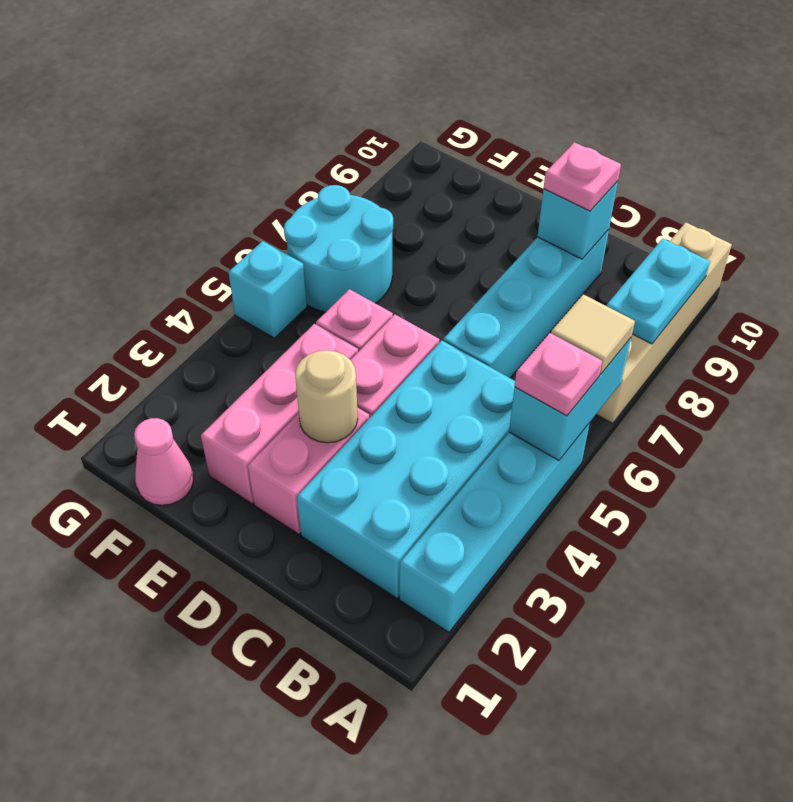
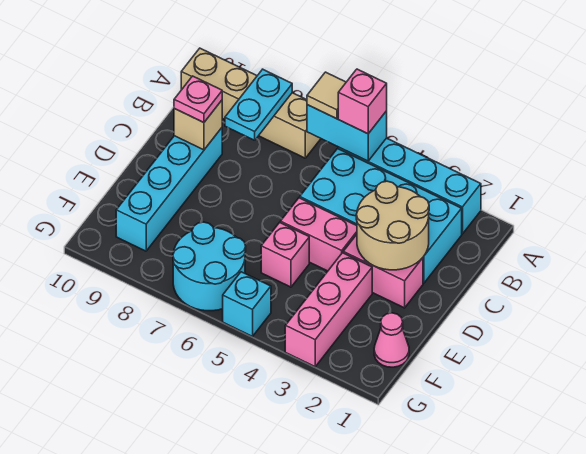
pink 1x1 plate [515,333,602,416] -> pink 1x1 brick [338,69,387,134]
cyan 1x2 plate [607,239,710,344] -> cyan 1x2 plate turned to [225,69,292,140]
cyan 1x4 brick [443,230,609,378] -> cyan 1x4 brick turned to [116,128,222,251]
cyan 1x1 brick [538,181,618,259] -> tan 1x1 brick [174,100,222,150]
tan 1x1 round brick [295,350,358,443] -> tan 2x2 round brick [356,181,429,270]
pink 1x3 brick [201,324,358,504] -> pink 1x3 brick turned to [285,253,372,367]

